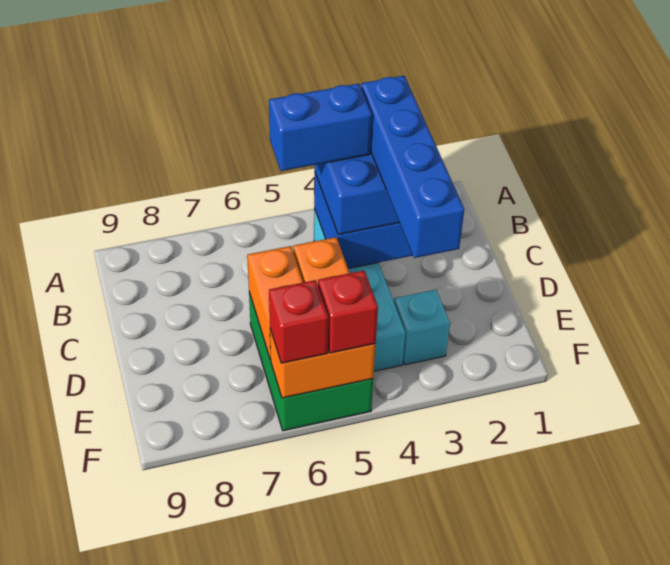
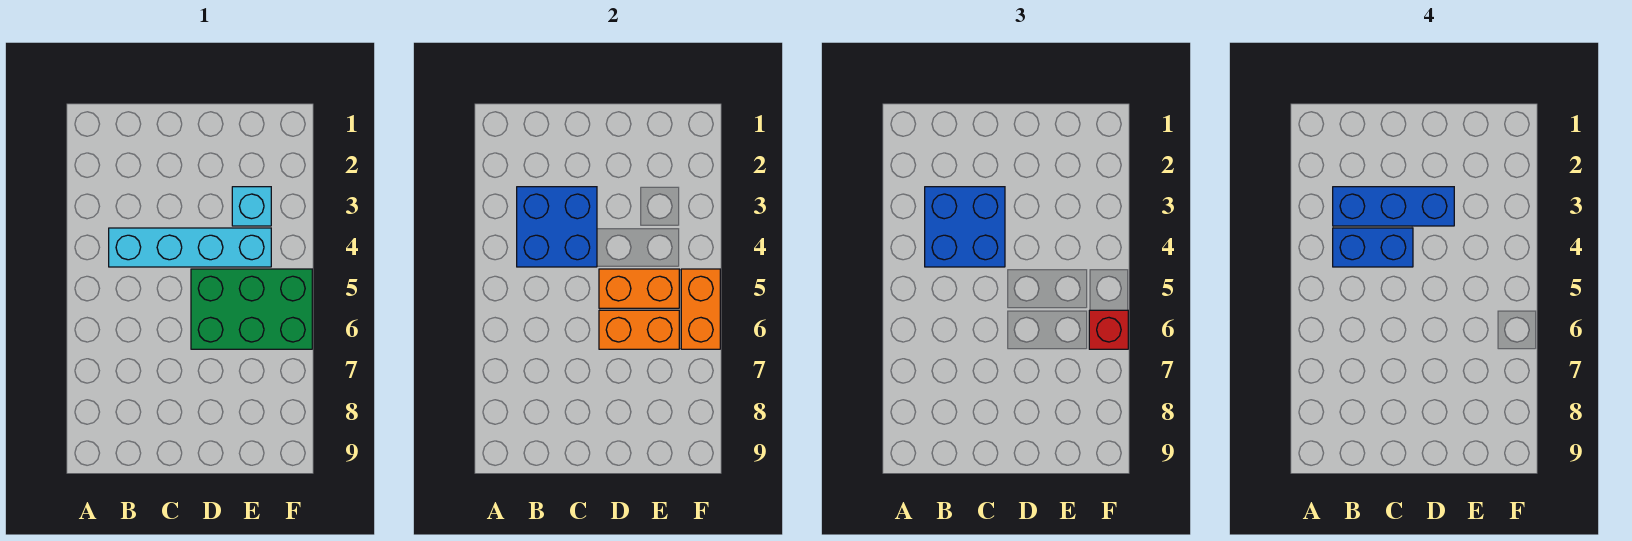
blue 1x4 brick [361,76,464,258] -> blue 1x3 brick [1333,187,1454,226]
blue 1x2 brick [269,84,372,171] -> blue 1x2 brick turned to [1333,228,1413,267]
red 1x1 brick [318,271,378,353] -> none

